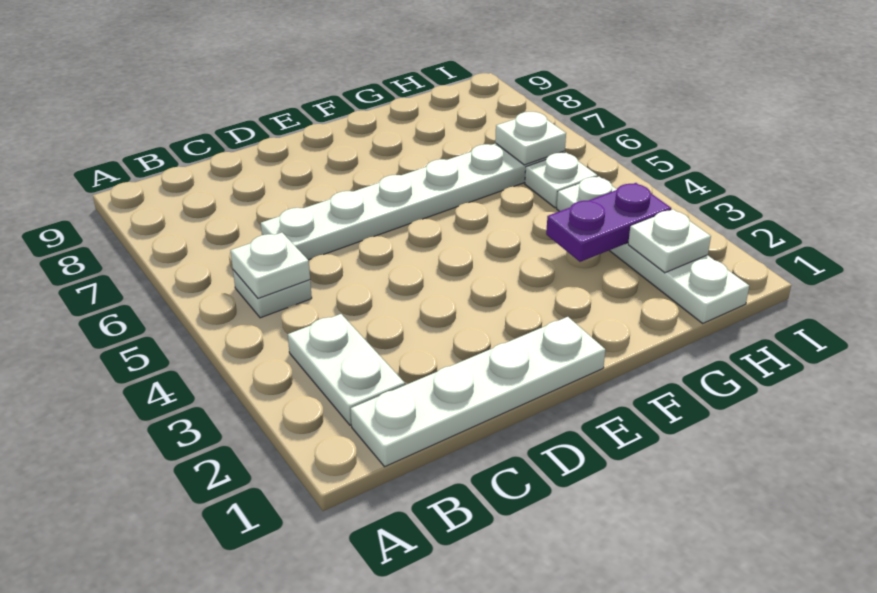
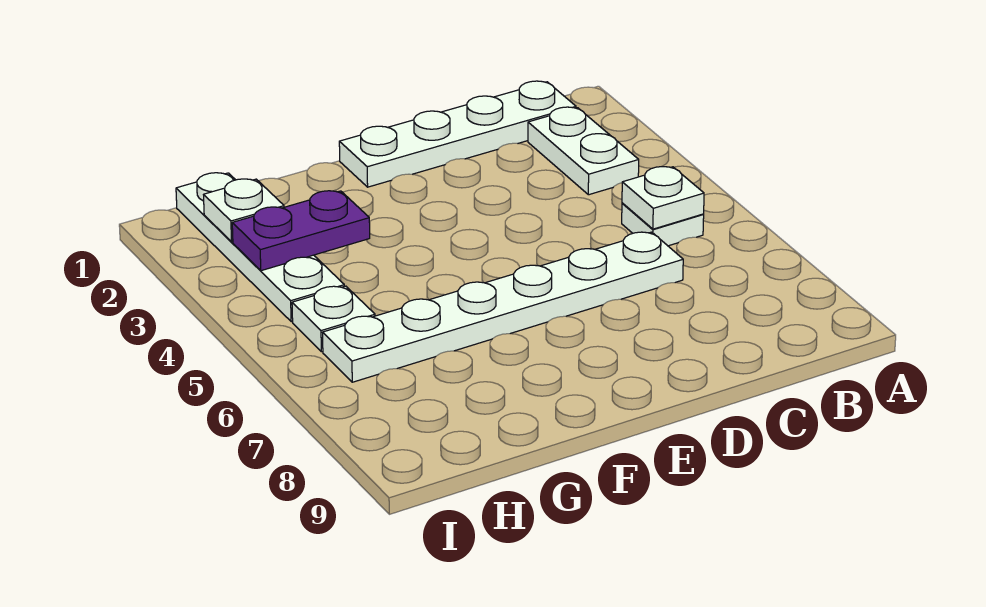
white 1x1 plate [495,112,566,165] -> none

